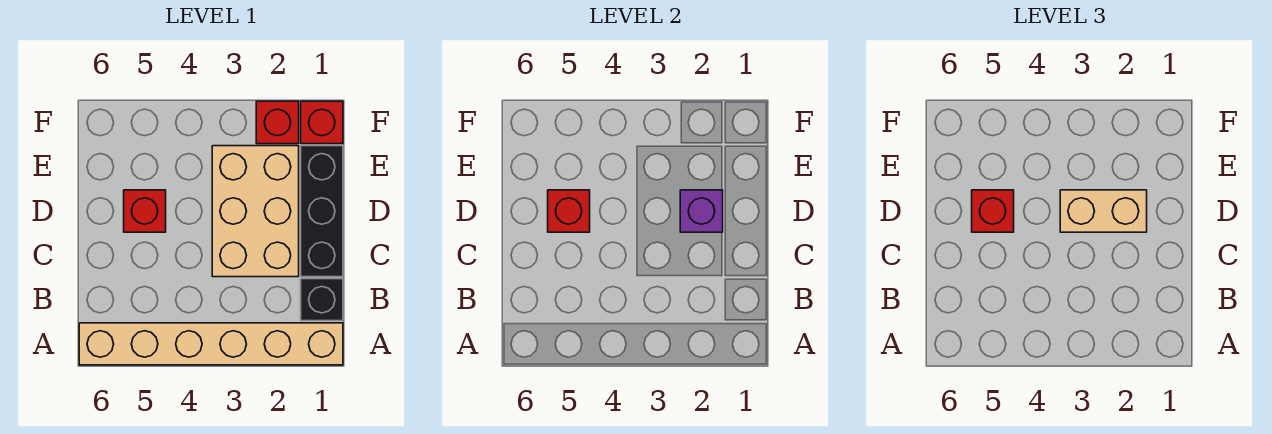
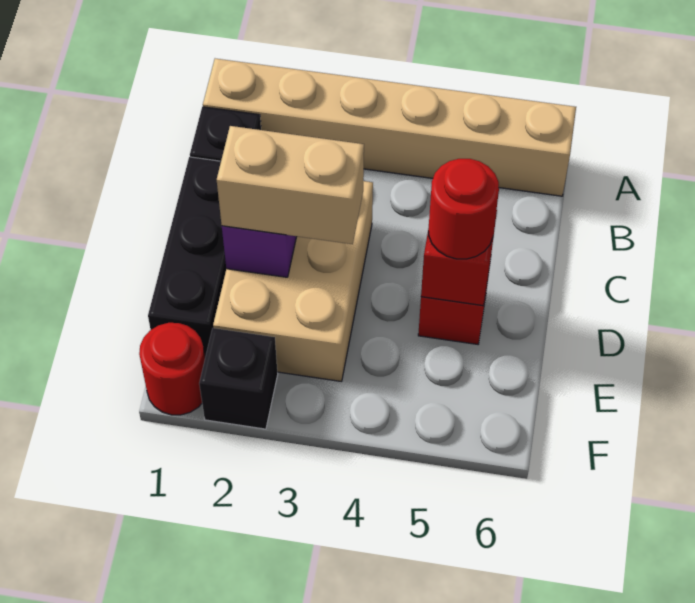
red 1x1 brick [972,190,1014,232] -> red 1x1 round brick [429,159,499,259]
red 1x1 brick [301,101,343,144] -> red 1x1 round brick [139,323,205,415]
red 1x1 brick [256,101,299,144] -> black 1x1 brick [199,328,278,429]

